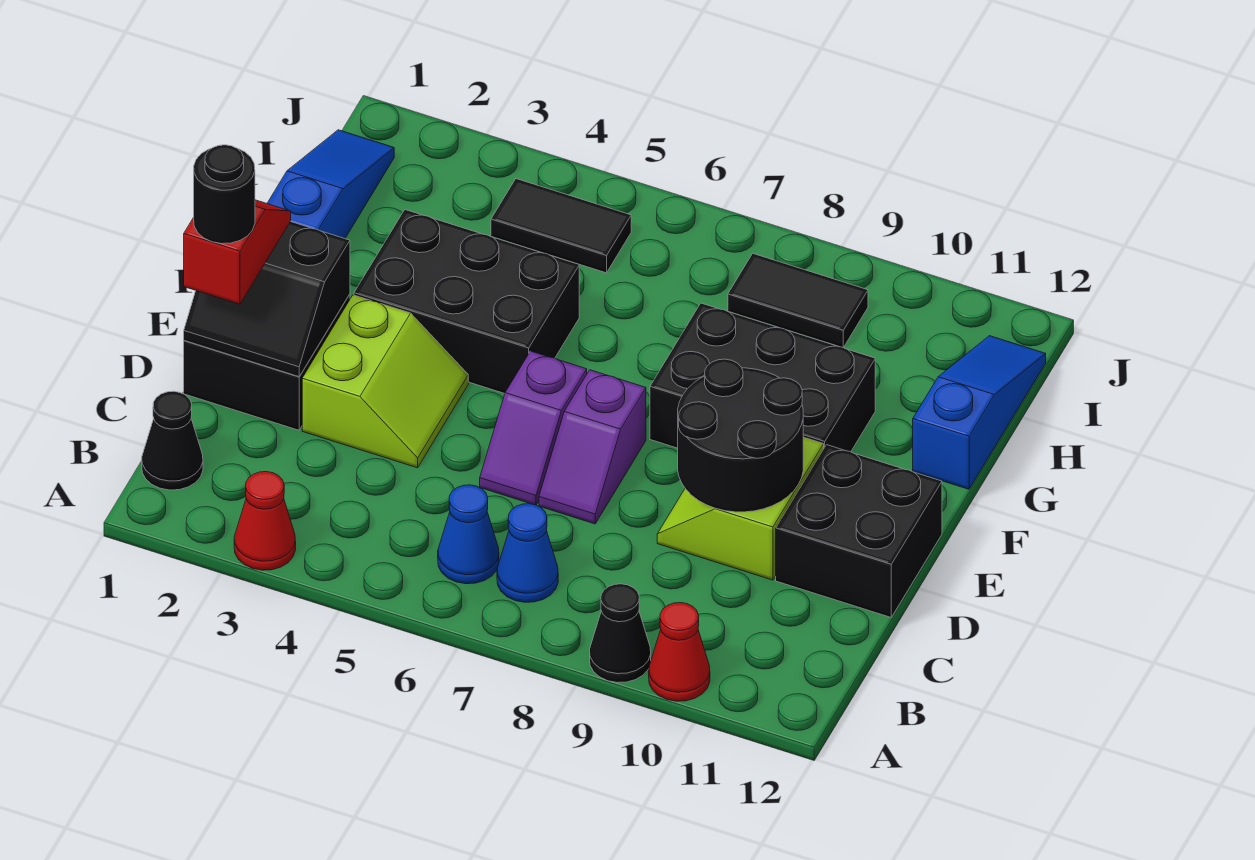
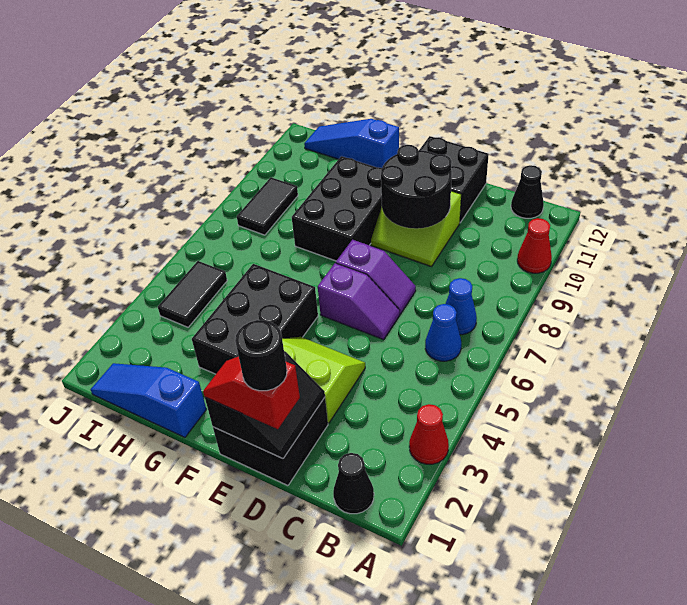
black 1x1 cone [590,584,651,683] -> black 1x1 cone moved to [511,165,544,218]

